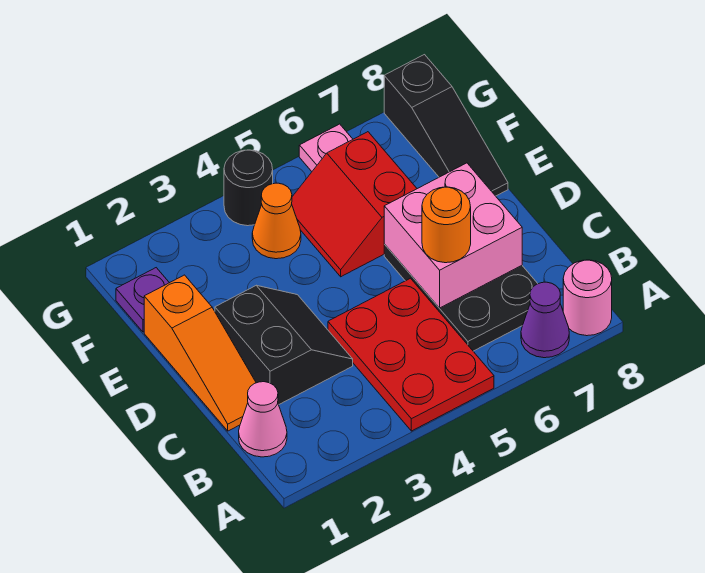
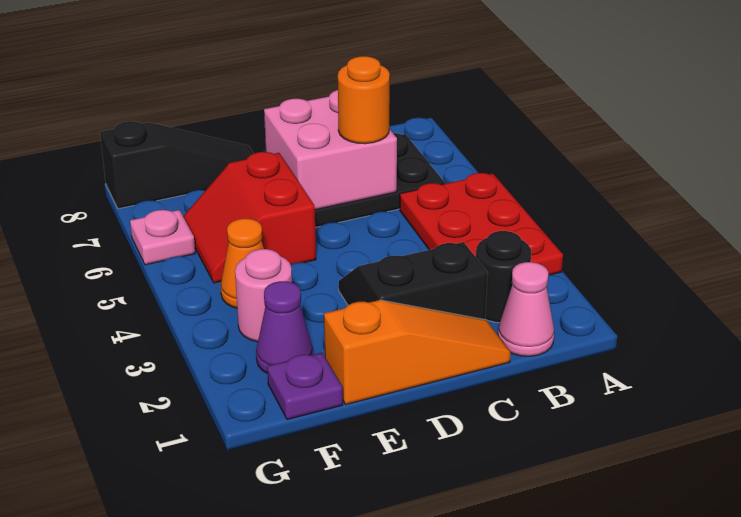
red 2x3 plate [328,278,494,431] -> red 2x3 plate turned to [400,173,563,275]
purple 1x1 cone [521,282,569,358] -> purple 1x1 cone moved to [256,281,313,373]
pink 1x1 round brick [563,260,612,336] -> pink 1x1 round brick moved to [235,249,292,342]
red 2x2 slope [292,132,417,277] -> red 2x2 slope turned to [183,152,316,283]
black 1x1 round brick [224,150,273,226] -> black 1x1 round brick moved to [476,231,531,323]

